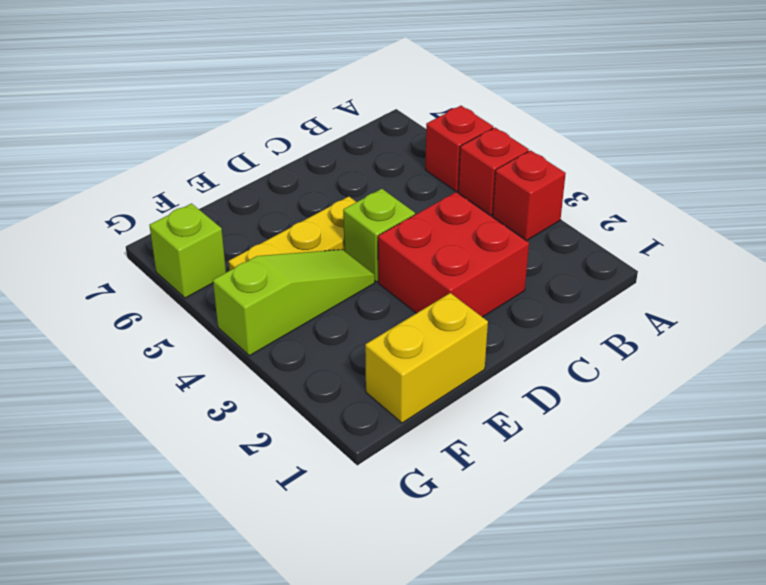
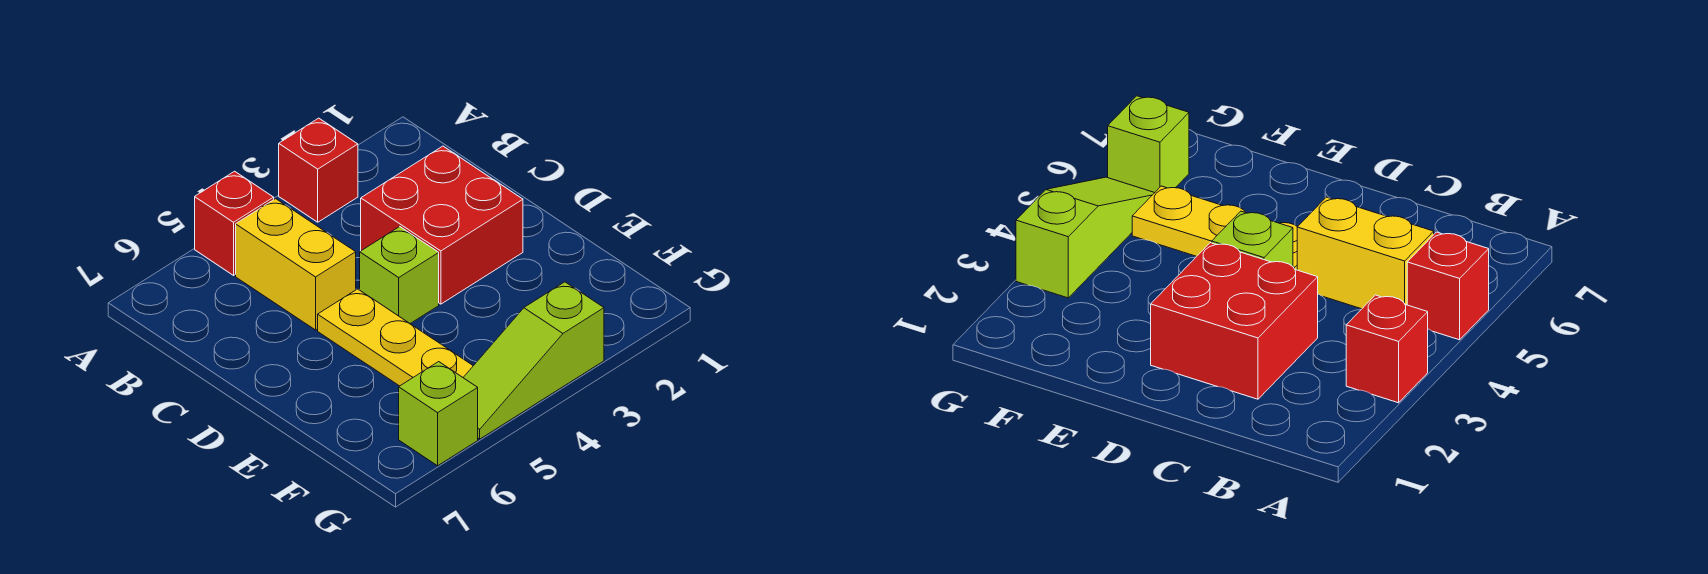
red 1x1 brick [458,128,529,216] -> none
yellow 1x2 brick [365,293,488,423] -> yellow 1x2 brick moved to [236,199,356,330]
lime 1x3 slope [213,250,375,356] -> lime 1x3 slope turned to [463,282,604,439]

